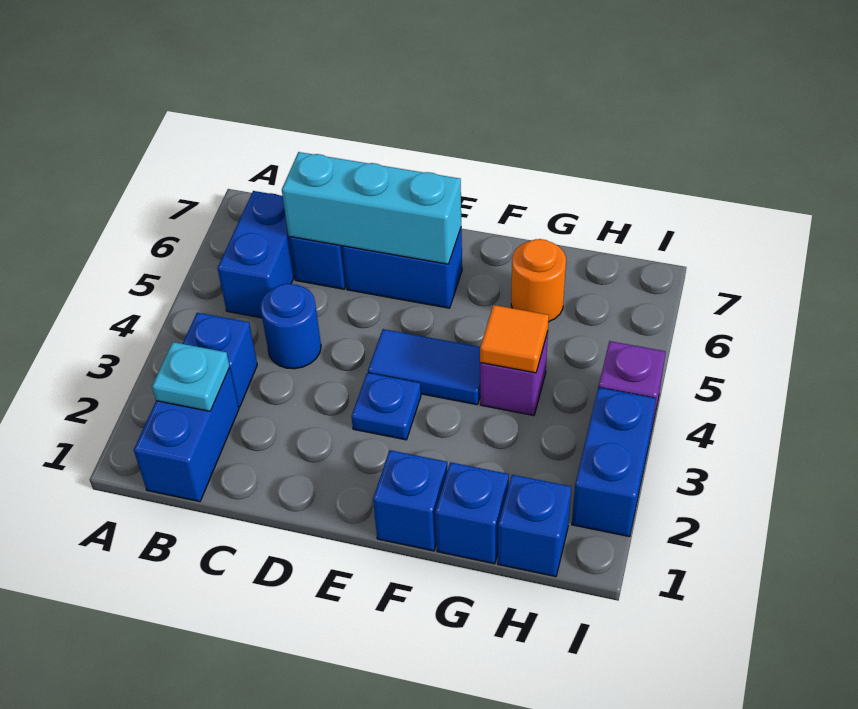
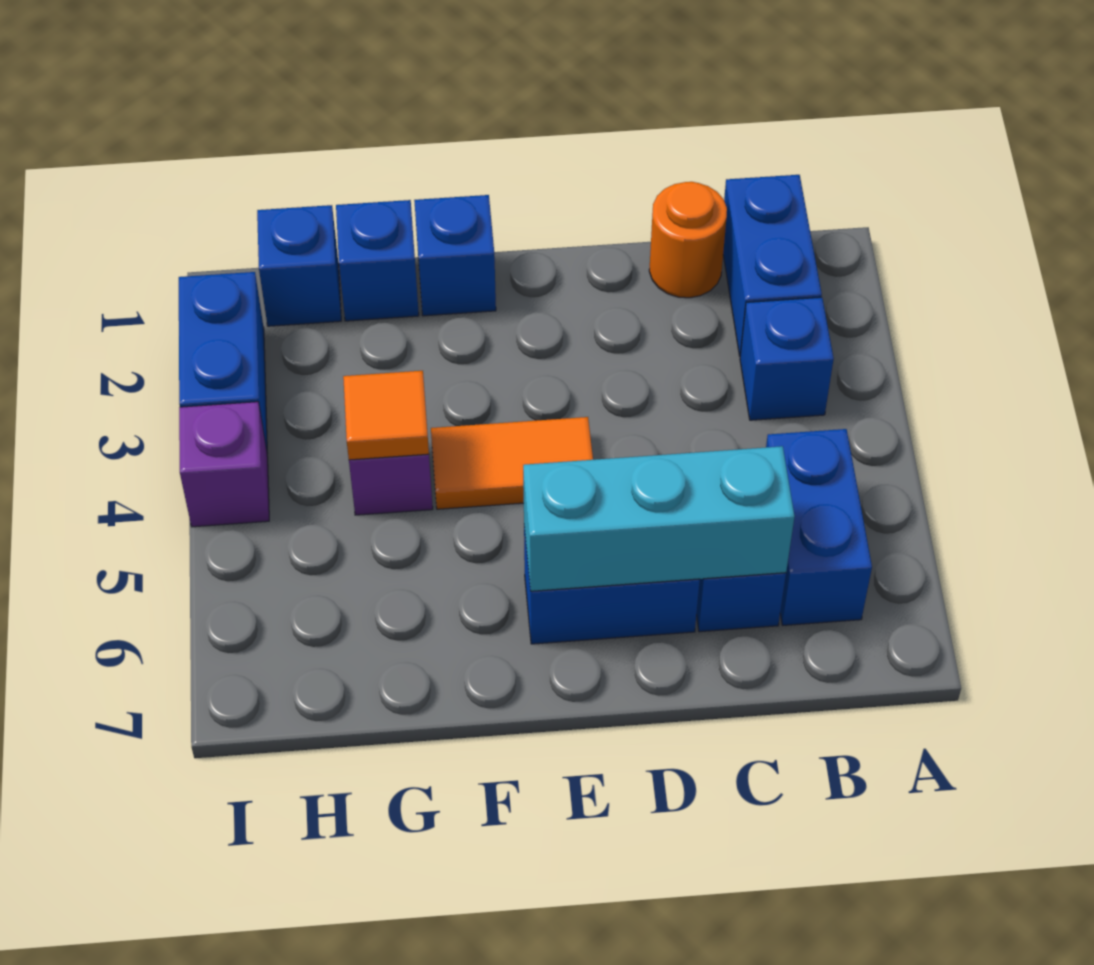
cyan 1x1 plate [152,342,230,411] -> none
blue 1x1 round brick [260,284,321,369] -> none
blue 1x1 plate [351,373,421,440] -> none
blue 1x2 tile [368,329,480,405] -> orange 1x2 tile [431,417,593,509]
orange 1x1 round brick [511,239,566,322] -> orange 1x1 round brick moved to [649,182,727,298]

